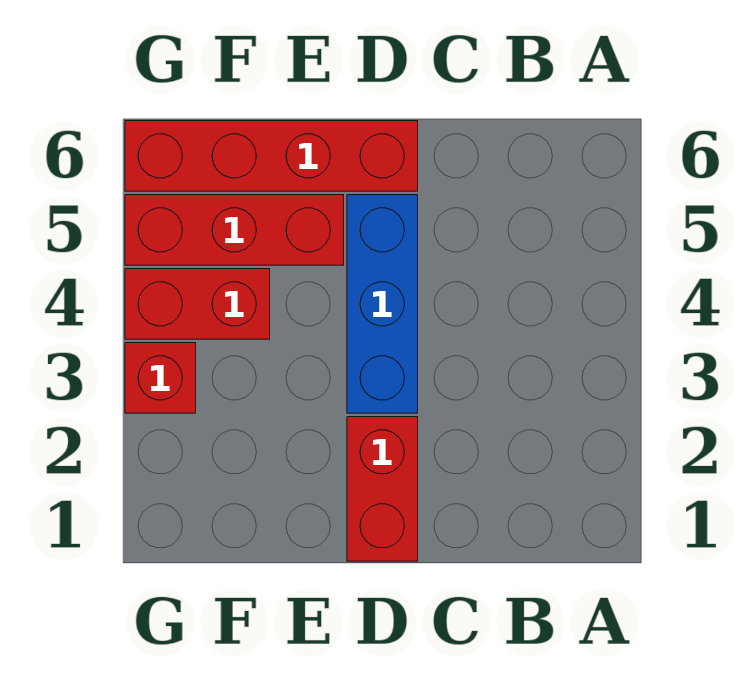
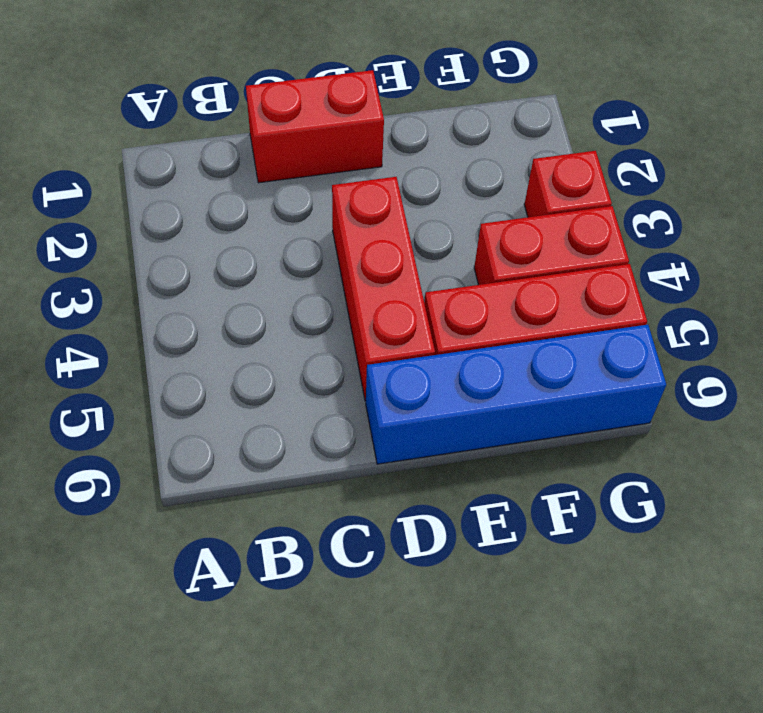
red 1x2 brick [347,417,418,561] -> red 1x2 brick turned to [246,70,384,183]
blue 1x3 brick [347,195,418,413] -> red 1x3 brick [332,177,435,401]
red 1x4 brick [125,121,418,191] -> blue 1x4 brick [366,325,666,464]

